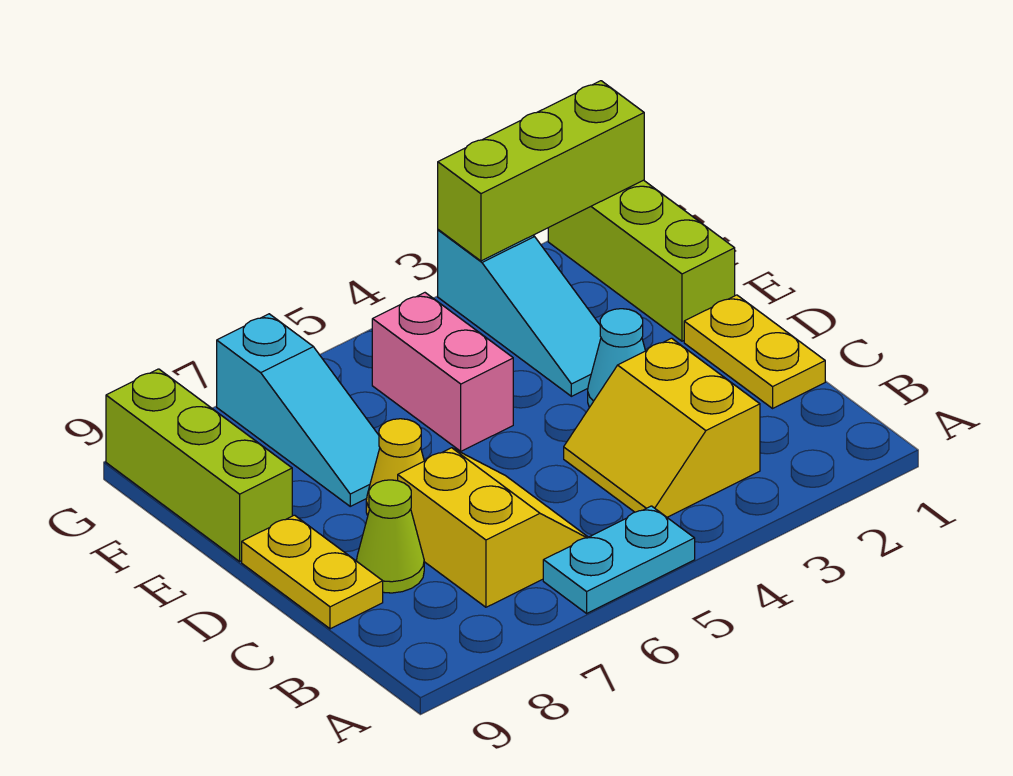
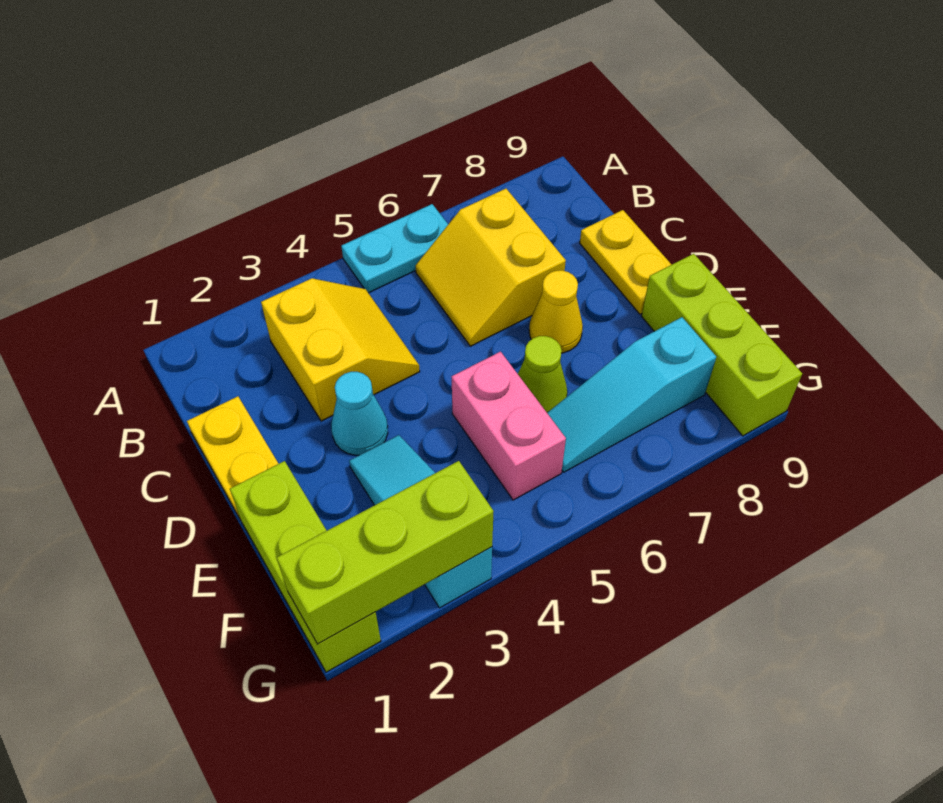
lime 1x1 cone [357,480,424,593] -> lime 1x1 cone moved to [518,336,567,413]
cyan 1x3 slope [217,314,380,506] -> cyan 1x3 slope turned to [547,317,716,472]

